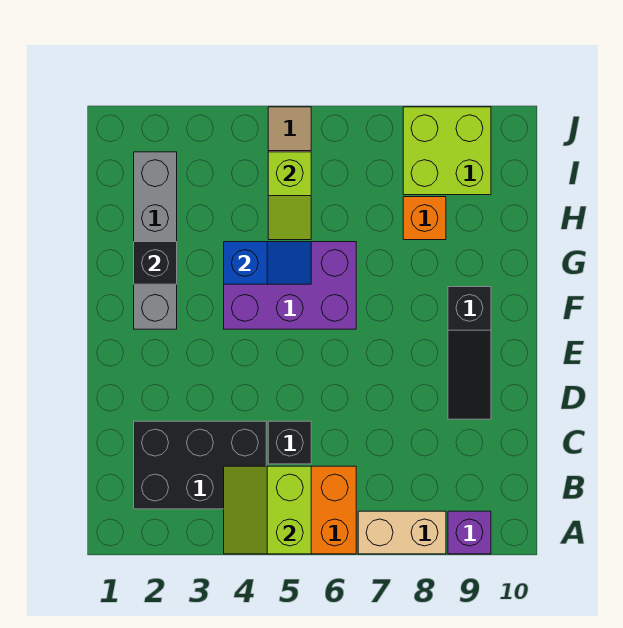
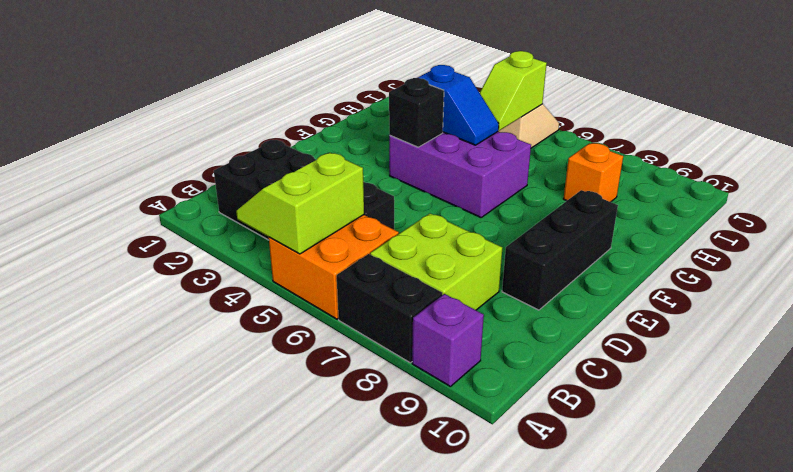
tan 1x2 brick [358,511,446,554] -> black 1x2 brick [337,254,442,363]
black 1x3 slope [448,287,491,419] -> black 1x3 brick [502,190,618,310]
grey 1x4 brick [134,152,177,329] -> none
black 1x1 brick [134,242,177,284] -> black 1x1 brick moved to [389,78,444,147]
lime 2x2 brick [403,107,491,195] -> lime 2x2 brick moved to [370,213,502,310]

